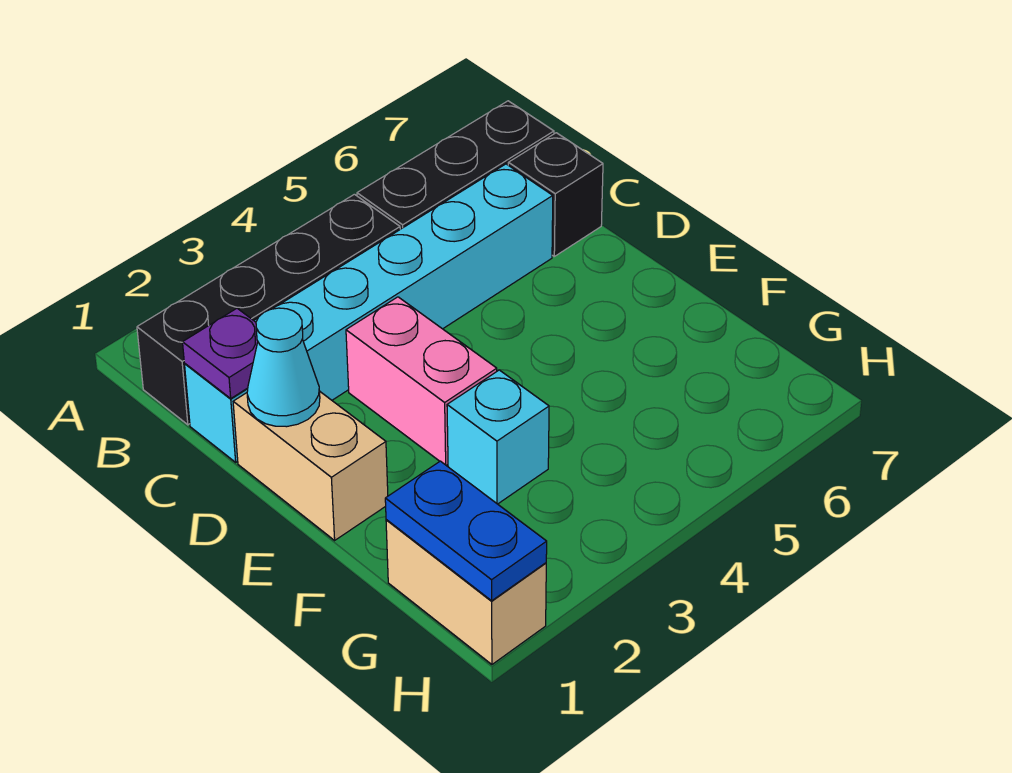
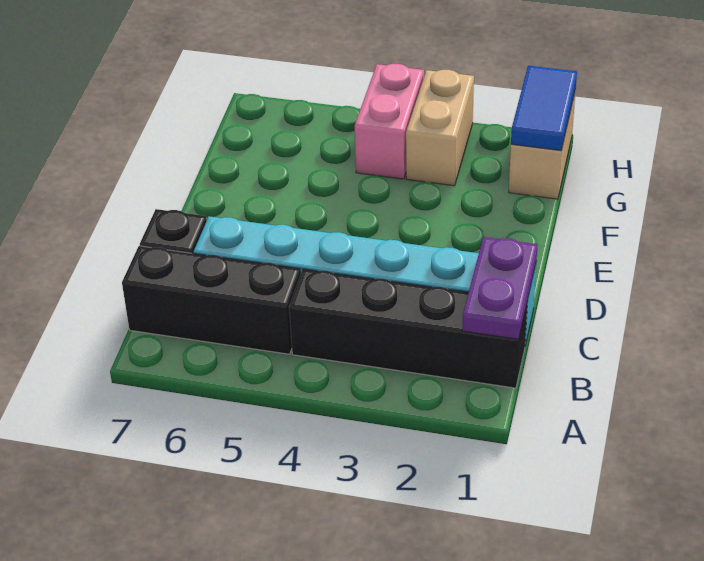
purple 1x1 plate [183,308,258,398] -> purple 1x2 plate [462,237,538,339]
tan 1x2 brick [233,392,388,540] -> tan 1x2 brick moved to [406,70,474,186]
cyan 1x1 cone [247,308,320,427] -> none
pink 1x2 brick [346,297,497,465] -> pink 1x2 brick moved to [355,64,424,179]
cyan 1x1 brick [447,370,549,504] -> none
blue 1x2 plate [385,461,547,601] -> blue 1x2 tile [511,66,577,151]

